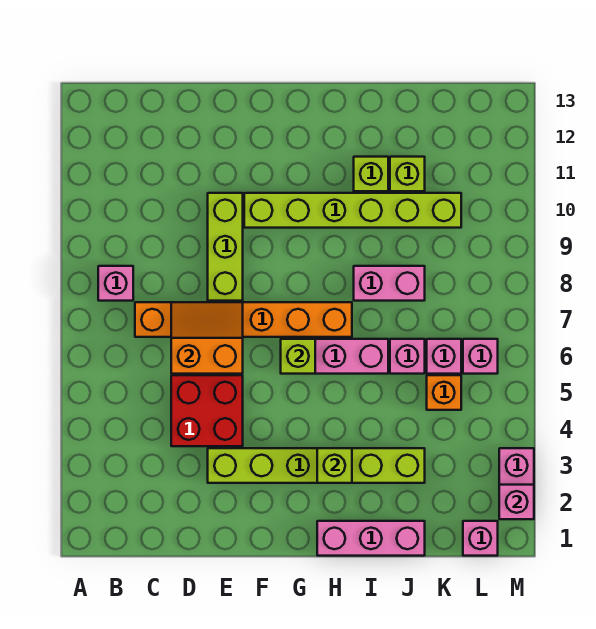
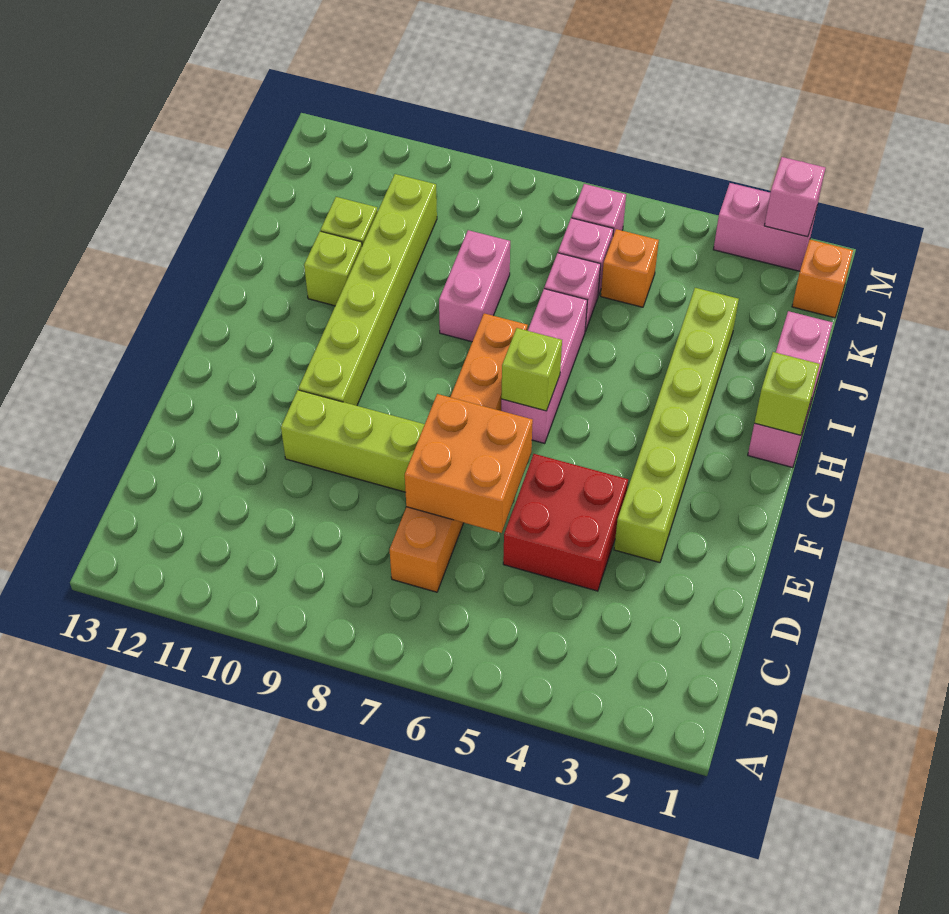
pink 1x1 brick [98,266,133,301] -> none
orange 2x2 slope [171,302,243,374] -> orange 2x2 brick [405,394,533,533]
lime 1x1 brick [317,448,352,483] -> lime 1x1 brick moved to [755,352,820,436]
pink 1x1 brick [463,521,498,556] -> orange 1x1 brick [792,240,853,318]

